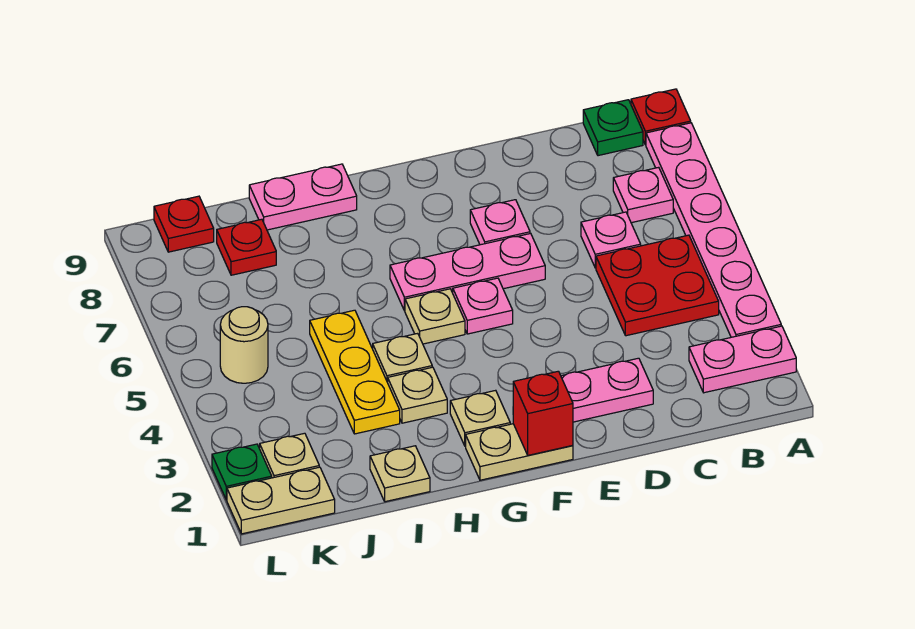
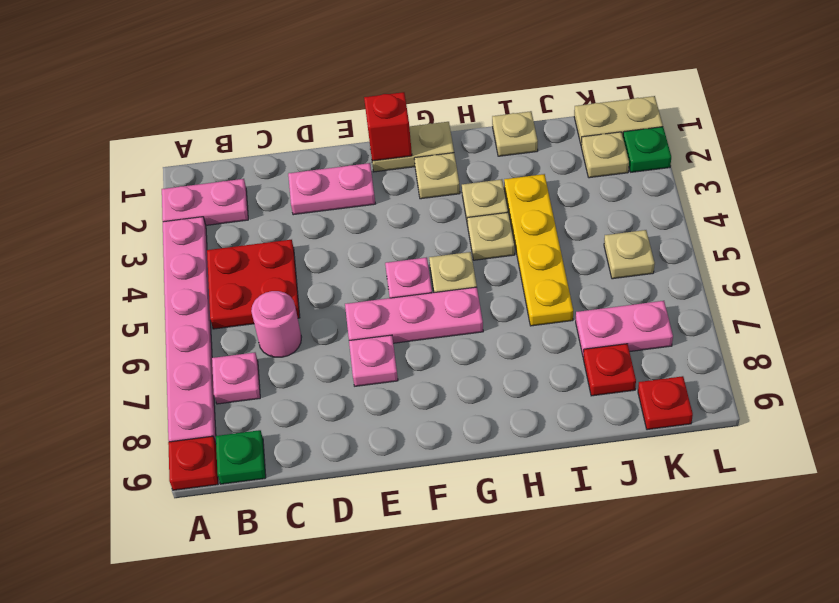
pink 1x1 plate [581,212,641,268] -> pink 1x1 round brick [251,291,301,357]
pink 1x2 plate [249,164,357,230] -> pink 1x2 plate moved to [576,301,673,357]
yellow 1x3 plate [310,310,400,434] -> yellow 1x4 plate [504,174,573,326]
tan 1x1 round brick [220,307,268,383] -> tan 1x1 plate [604,230,655,279]

